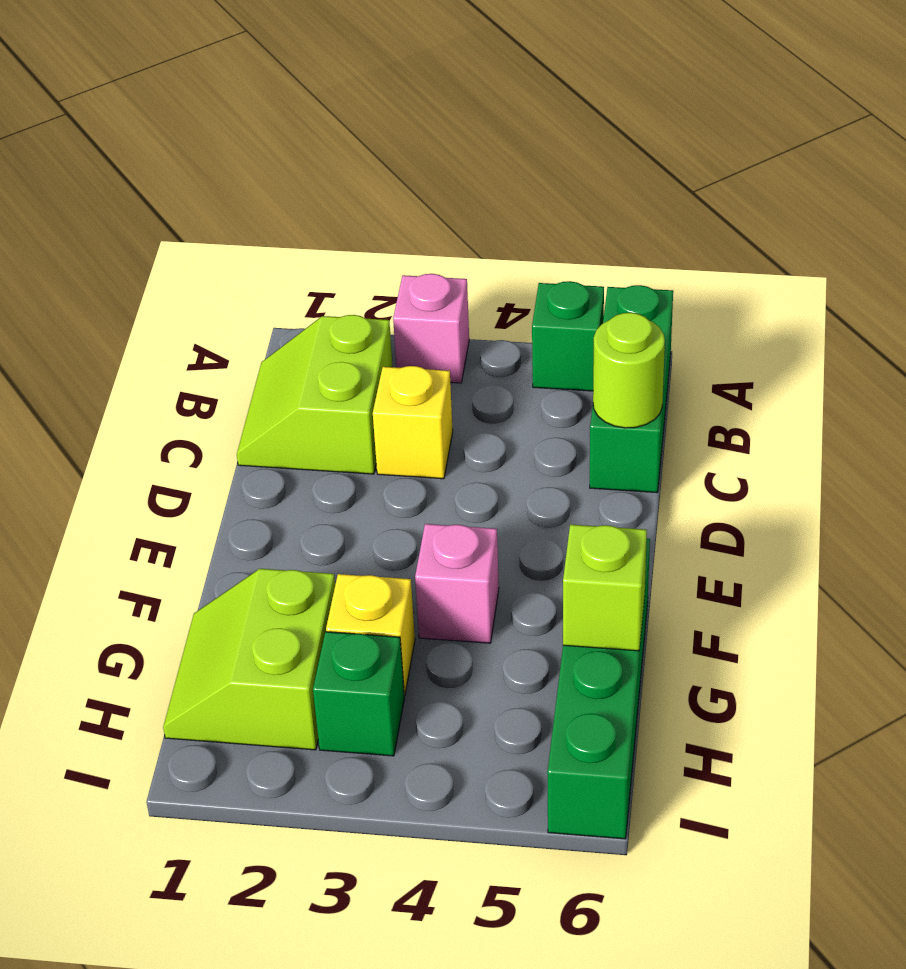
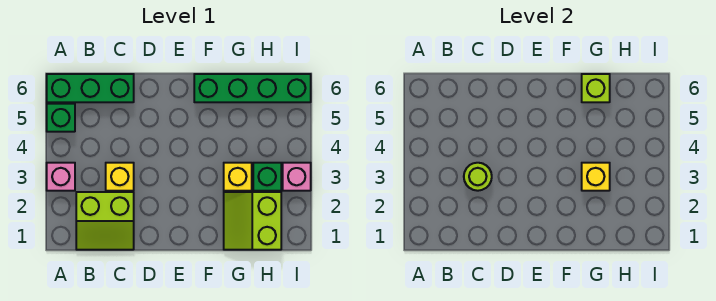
lime 1x1 round brick [593,313,665,428] -> lime 1x1 round brick moved to [464,163,492,191]
pink 1x1 brick [415,524,499,643] -> pink 1x1 brick moved to [283,163,311,191]
lime 2x2 slope [163,569,335,750] -> lime 2x2 slope turned to [224,192,281,250]
none -> yellow 1x1 brick [582,163,610,191]

